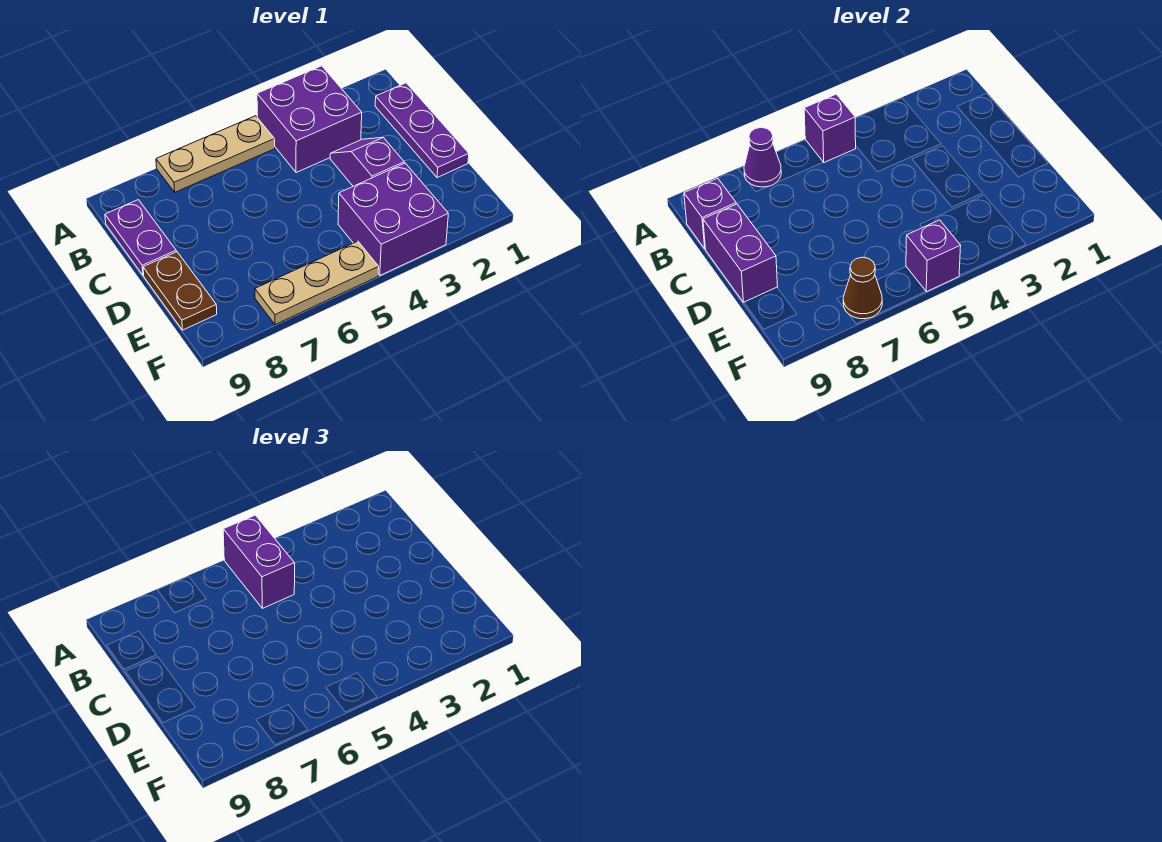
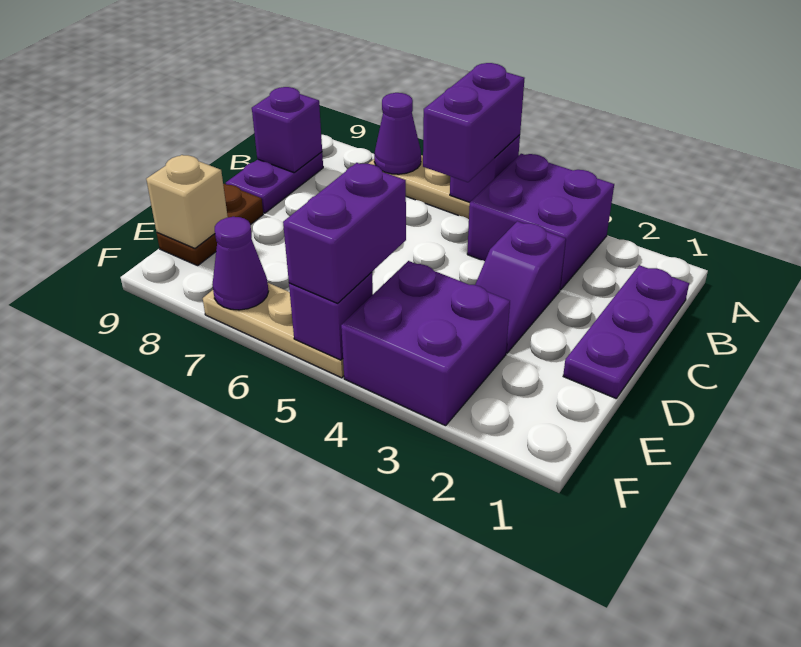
purple 1x2 slope [330,137,404,186] -> purple 1x2 slope turned to [475,221,566,353]
purple 1x2 brick [703,204,778,302] -> purple 1x2 brick moved to [283,163,406,303]
none -> tan 1x1 brick [146,155,228,248]
brown 1x1 cone [843,257,882,319] -> purple 1x1 cone [212,217,268,310]

